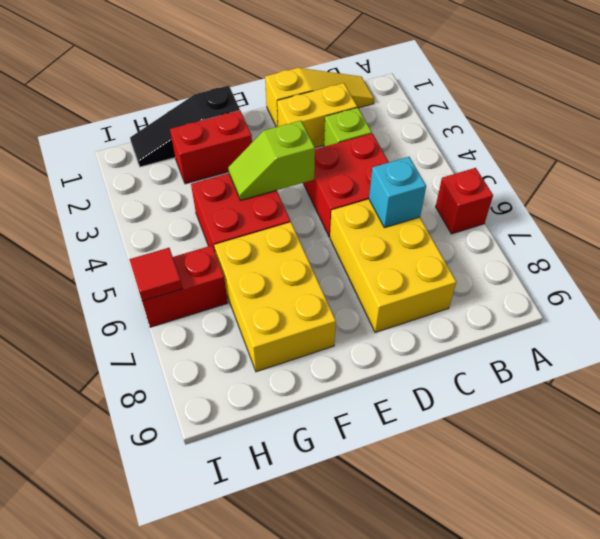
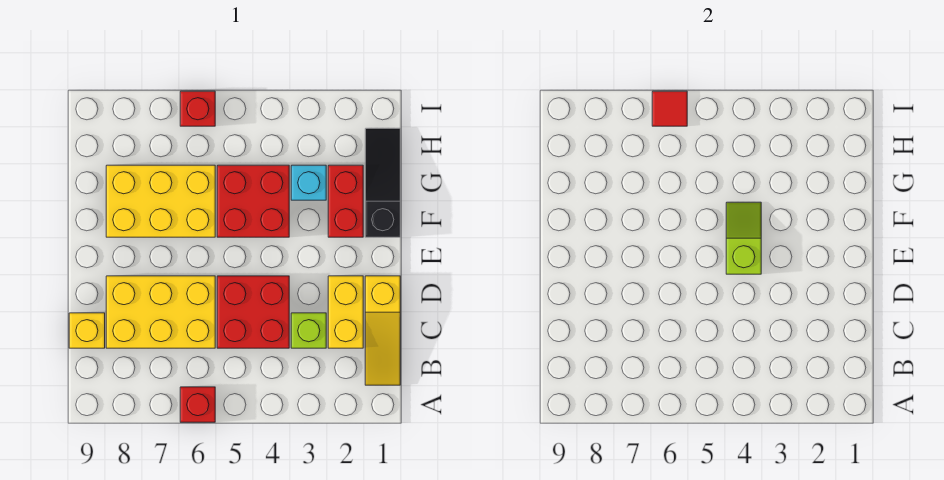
cyan 1x1 brick [369,157,426,228] -> cyan 1x1 brick moved to [291,165,326,200]
none -> yellow 1x1 brick [69,313,105,348]
red 1x2 brick [142,246,228,327] -> red 1x1 brick [180,91,215,126]

